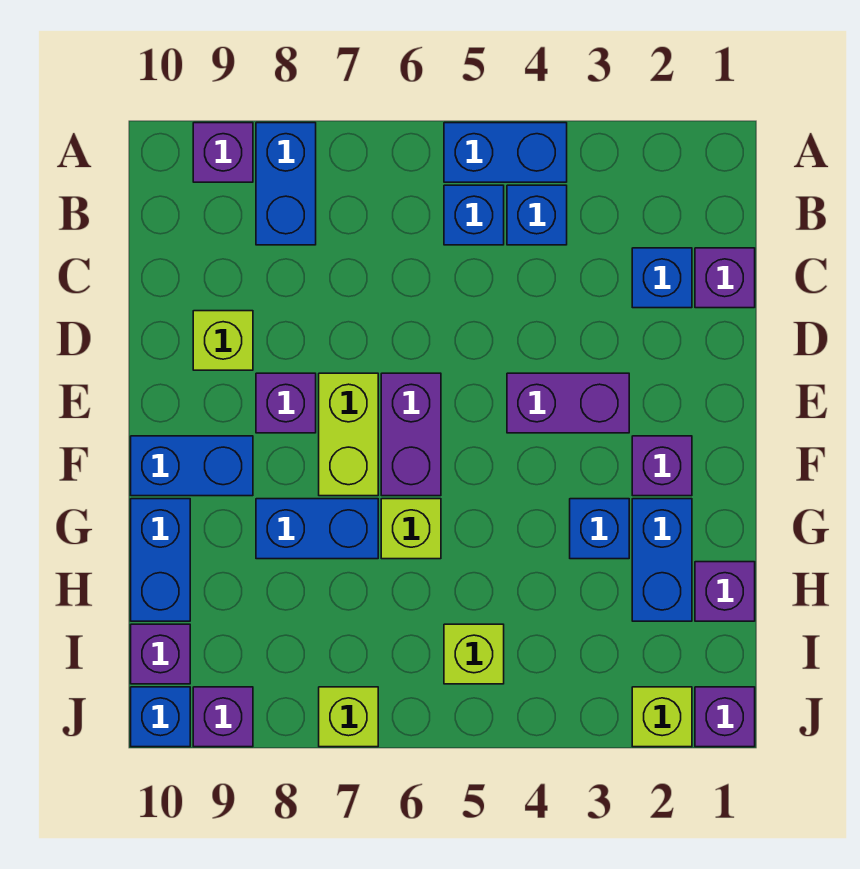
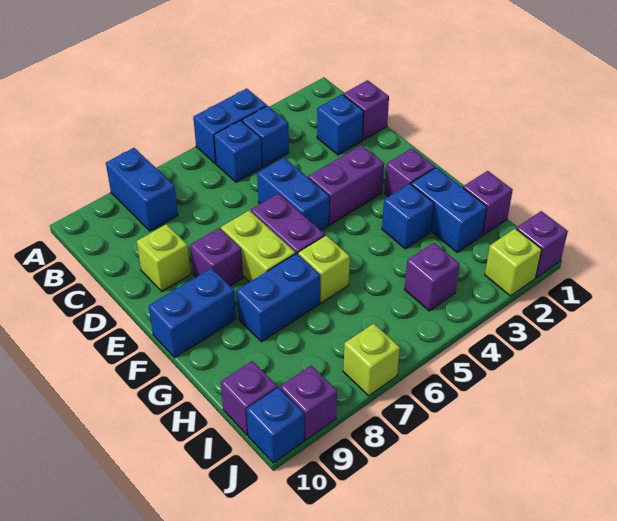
purple 1x1 brick [193,123,253,182] -> purple 1x1 brick moved to [404,243,460,311]
blue 1x2 brick [131,499,190,621] -> blue 1x2 brick moved to [257,158,329,230]
lime 1x1 brick [444,624,504,684] -> none

